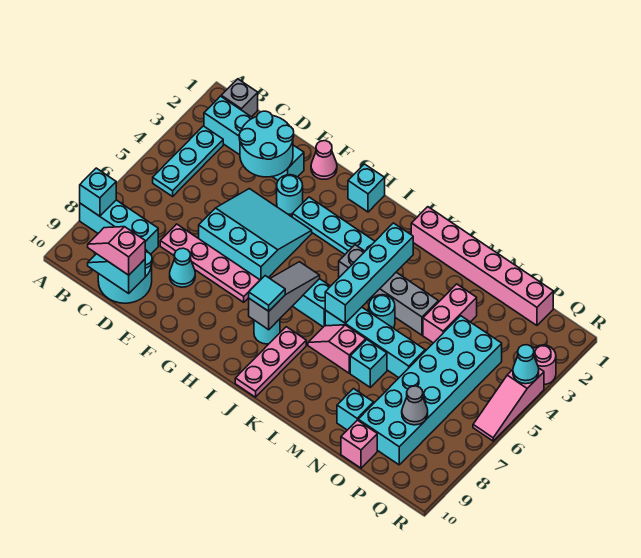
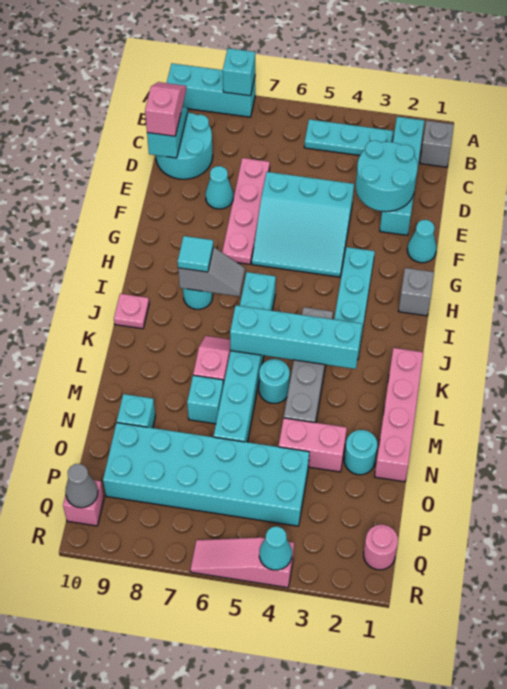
cyan 1x3 brick [80,200,158,254] -> cyan 1x3 brick turned to [167,63,255,117]
cyan 3x3 slope [199,189,312,280] -> cyan 3x3 slope turned to [252,172,354,277]
pink 1x1 cone [311,141,337,179] -> cyan 1x1 cone [407,220,436,263]
cyan 1x1 round brick [277,175,303,214] -> cyan 1x1 round brick moved to [344,430,377,475]
cyan 1x1 brick [348,164,385,212] -> grey 1x1 brick [398,268,434,316]
grey 1x3 slope [249,262,320,330] -> grey 1x2 slope [178,247,245,297]
pink 1x3 plate [235,327,306,397] -> pink 1x1 plate [114,294,149,329]
pink 1x6 brick [411,207,553,325] -> pink 1x4 brick [375,348,423,482]
pink 1x1 brick [341,420,377,468] -> pink 1x1 brick moved to [63,480,104,526]
grey 1x1 cone [402,386,428,425] -> grey 1x1 cone moved to [65,464,98,508]
pink 1x1 round brick [534,345,556,385] -> pink 1x1 round brick moved to [364,525,398,570]

